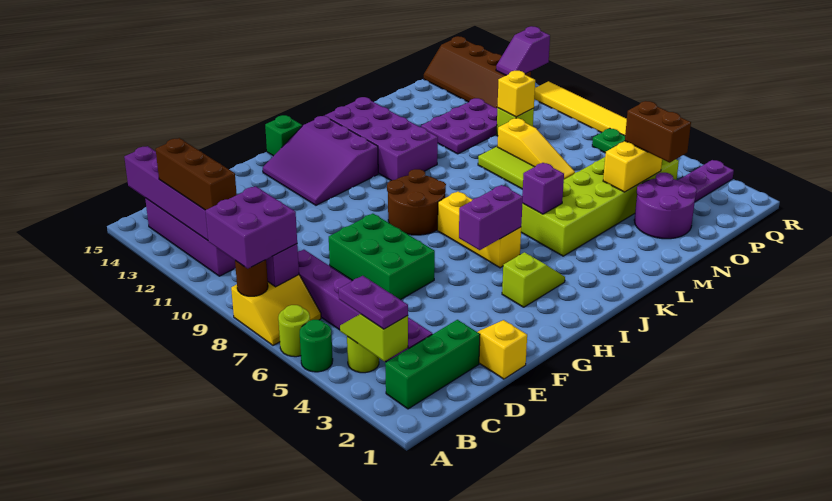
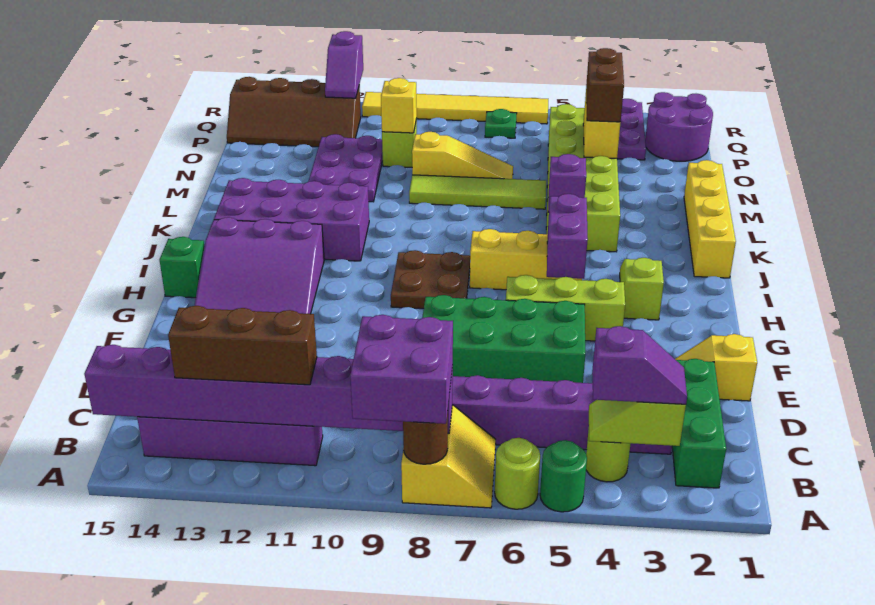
purple 1x2 plate [339,276,408,329] -> purple 1x2 slope [592,326,687,404]
green 2x3 brick [329,214,435,300] -> green 2x4 brick [422,295,585,383]
none -> lime 1x3 brick [506,275,625,341]
brown 2x2 round brick [387,169,446,235] -> brown 2x2 plate [391,250,470,309]
none -> yellow 1x4 brick [684,160,736,278]
purple 2x2 round brick [634,173,697,239] -> purple 2x2 round brick moved to [645,92,713,161]
brown 1x2 brick [625,101,691,163] -> brown 1x2 brick turned to [586,48,624,122]

